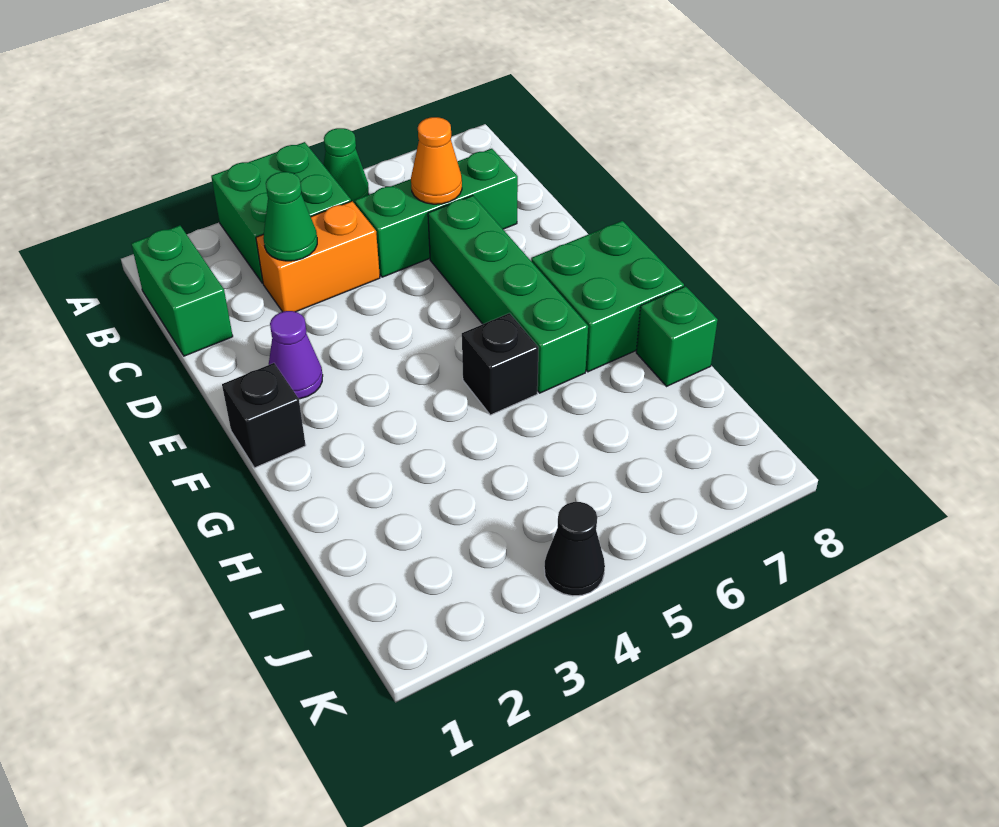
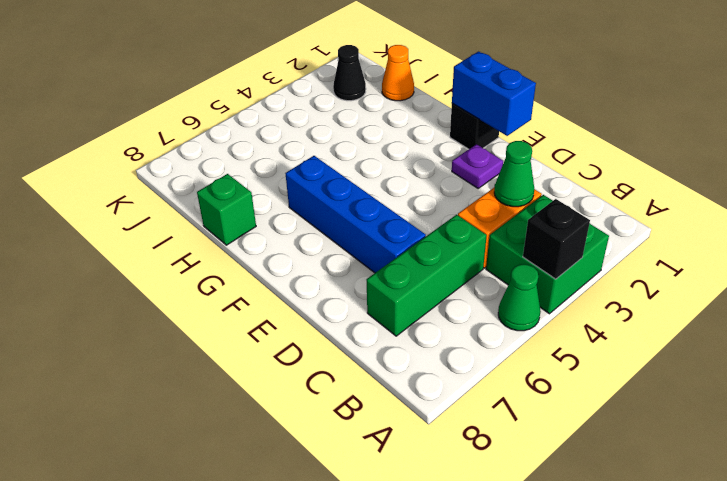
green 1x2 brick [131,225,233,356] -> none
orange 1x1 cone [411,117,462,204] -> orange 1x1 cone moved to [382,45,414,101]
green 1x4 brick [428,195,588,393] -> blue 1x4 brick [285,156,426,273]
none -> blue 1x2 brick [452,52,536,136]
purple 1x1 cone [269,311,323,399] -> purple 1x1 plate [452,144,503,188]
green 2x2 brick [531,221,684,372] -> none
black 1x1 brick [462,313,539,415] -> black 1x1 brick moved to [523,199,590,279]
black 1x1 cone [544,502,605,596] -> black 1x1 cone moved to [333,45,366,101]

